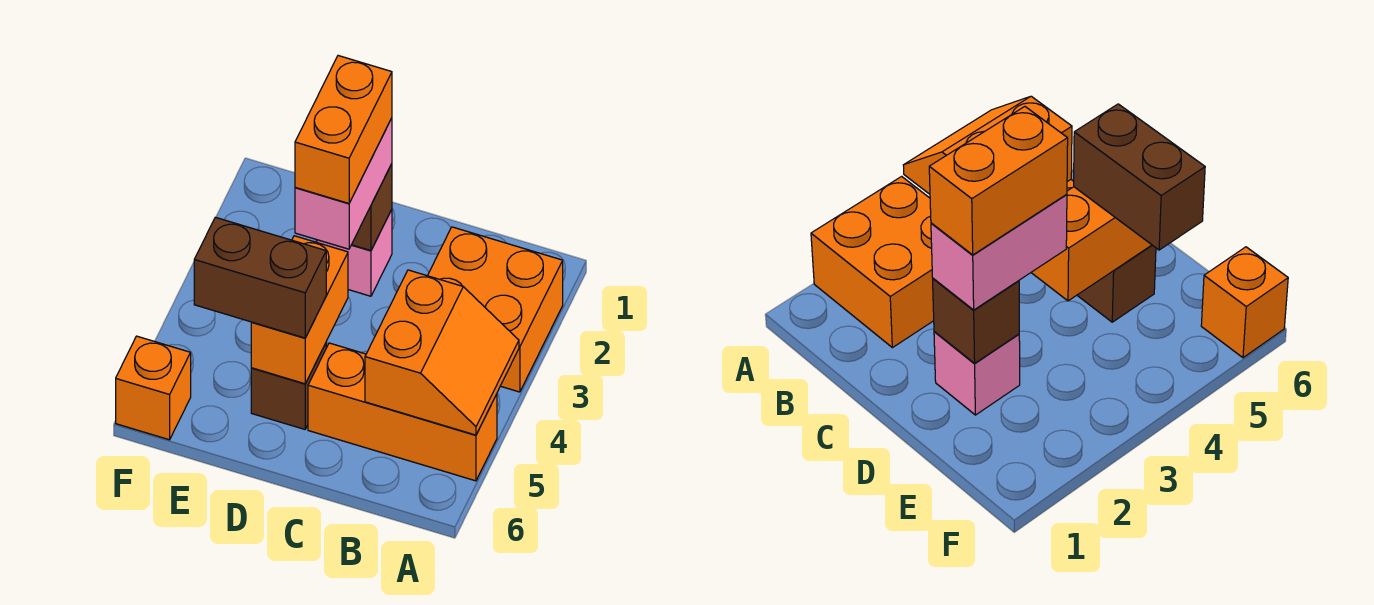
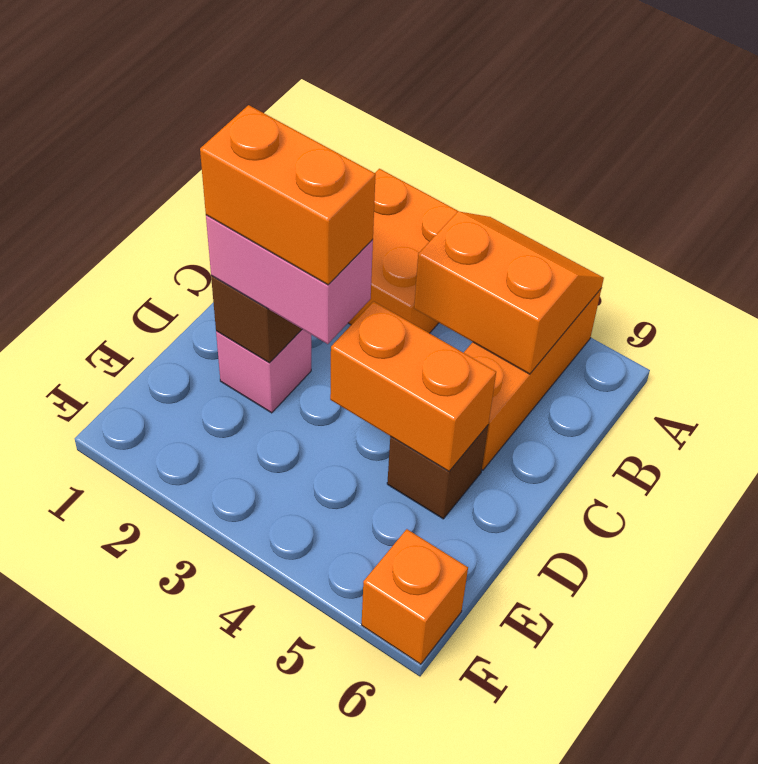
brown 1x2 brick [194,217,326,338] -> none

